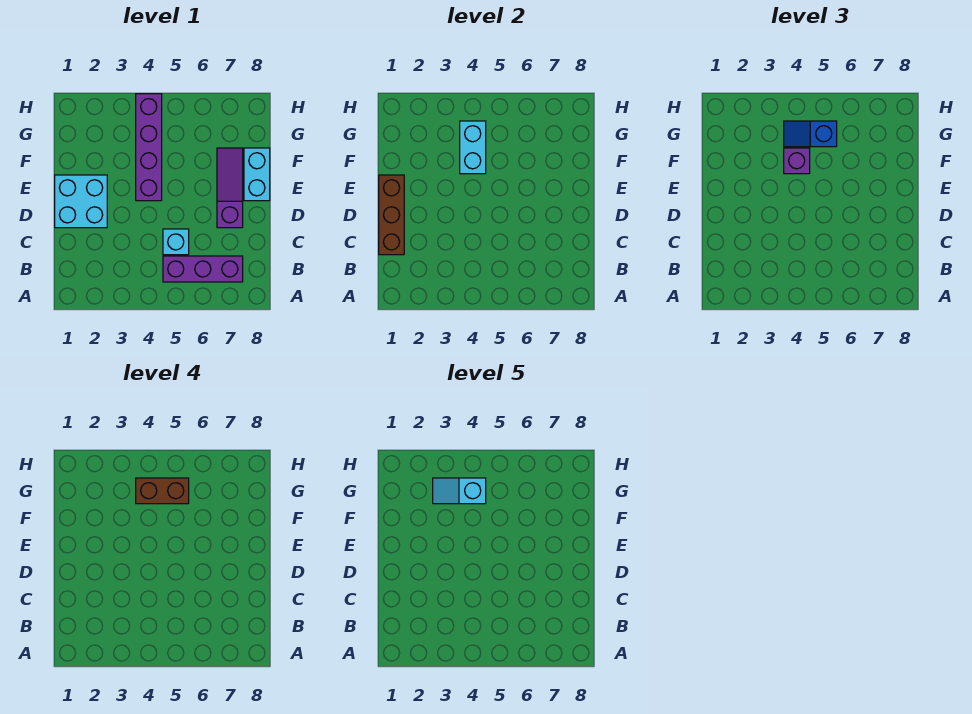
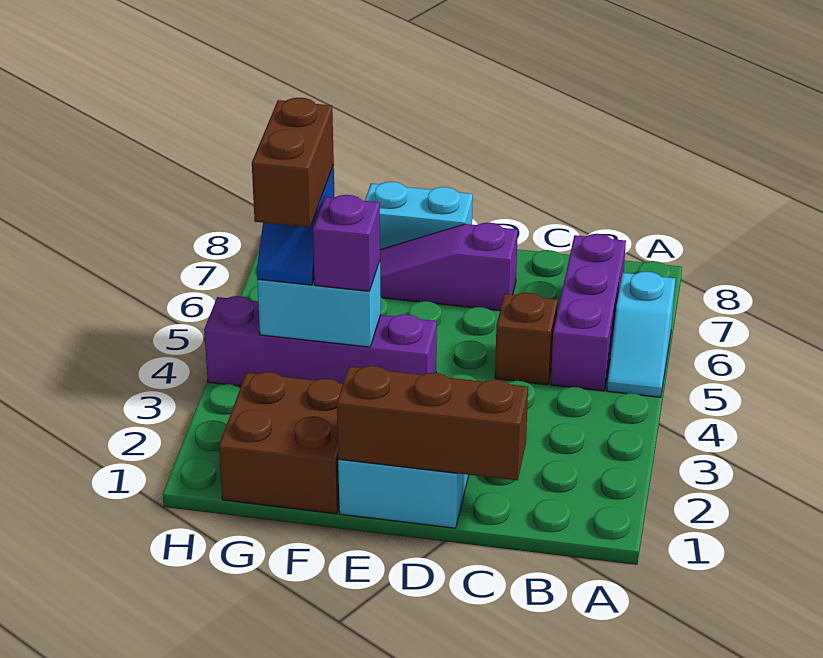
cyan 1x1 brick [163,229,189,255] -> brown 1x1 brick [495,293,558,385]
none -> brown 2x2 brick [219,372,343,514]
cyan 1x2 slope [433,478,486,504] -> cyan 1x2 slope moved to [607,271,676,397]

